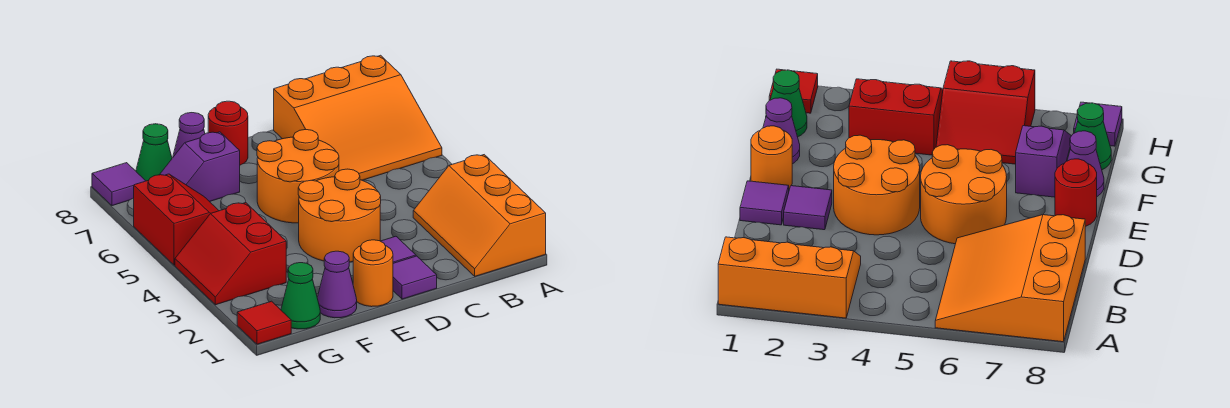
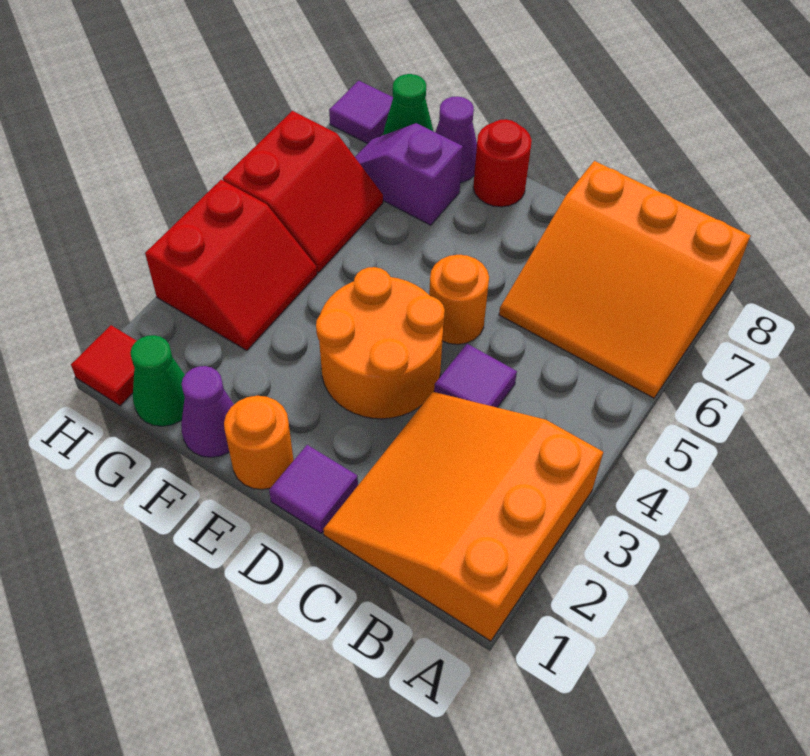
orange 2x3 slope [413,155,546,276] -> orange 3x3 slope [323,392,603,641]
purple 1x1 tile [381,236,416,263] -> purple 1x1 tile moved to [434,344,517,407]
orange 2x2 round brick [257,130,339,223] -> orange 1x1 round brick [429,255,489,344]
red 2x2 slope [175,203,286,305] -> red 2x2 slope turned to [145,180,317,351]

